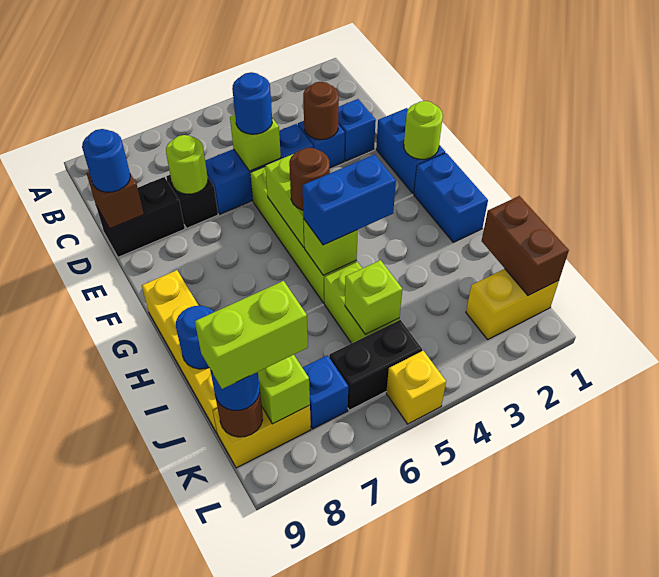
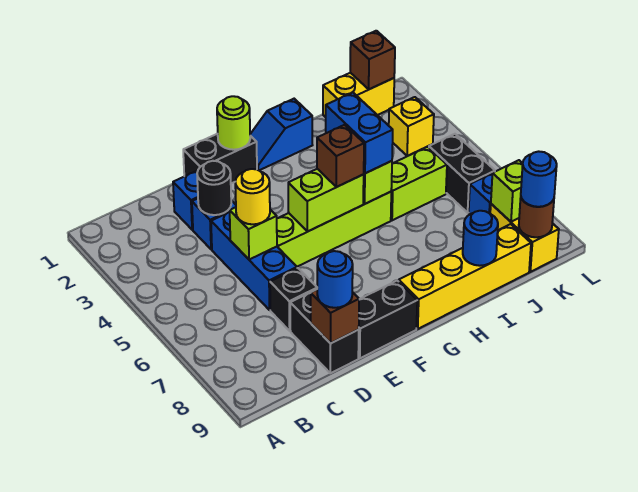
brown 1x1 round brick [303,82,339,140] -> black 1x1 round brick [197,161,231,215]
blue 1x1 round brick [232,72,272,134] -> yellow 1x1 round brick [235,169,270,224]
lime 1x1 round brick [166,135,208,194] -> none
blue 1x2 brick [376,108,445,194] -> black 1x2 brick [183,134,257,183]
none -> black 1x2 brick [358,281,417,358]
blue 1x2 brick [414,153,488,242] -> blue 1x2 slope [250,99,312,170]
brown 1x1 round brick [289,148,330,210] -> brown 1x1 brick [317,125,364,187]
brown 1x2 brick [482,196,569,296] -> brown 1x1 brick [350,31,395,89]
lime 1x1 brick [345,260,402,334] -> none
yellow 1x2 brick [466,269,559,339] -> yellow 1x2 brick turned to [323,73,394,117]
lime 1x2 brick [195,281,308,389] -> none
yellow 1x1 brick [386,351,446,424] -> yellow 1x1 brick moved to [389,97,434,156]

